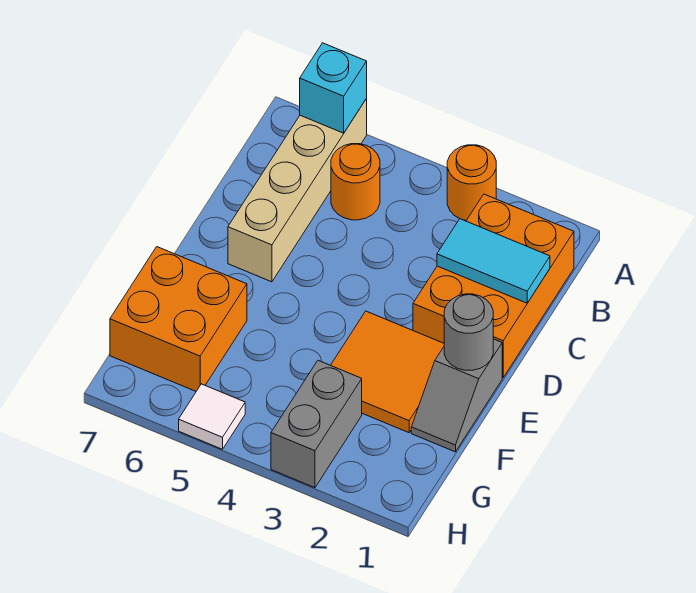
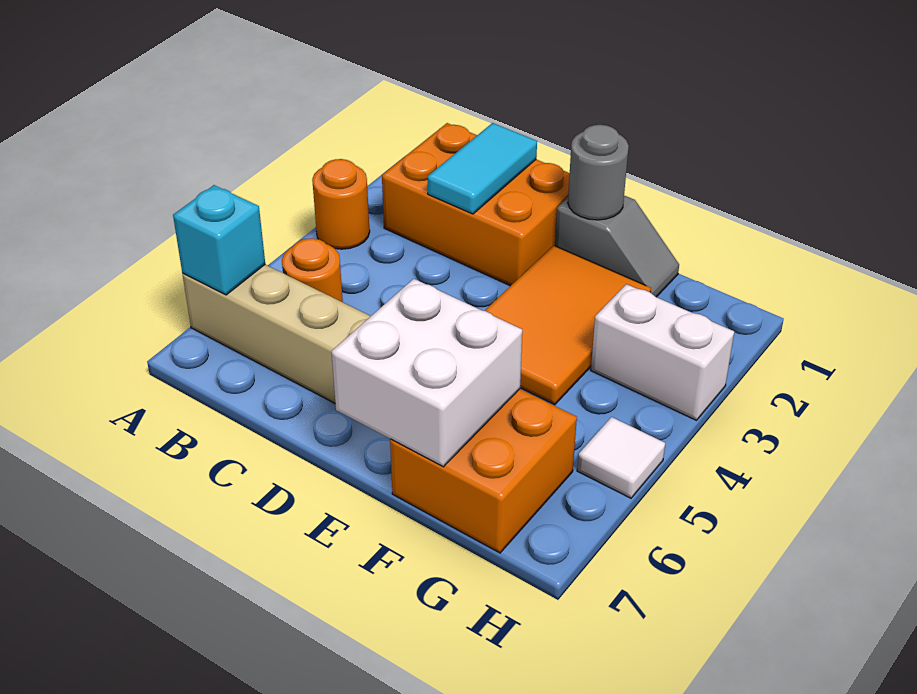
orange 2x2 tile [331,311,444,433] -> orange 2x3 tile [485,245,651,405]
none -> white 2x2 brick [331,279,522,467]
grey 1x2 brick [271,361,362,488] -> white 1x2 brick [591,284,734,420]

